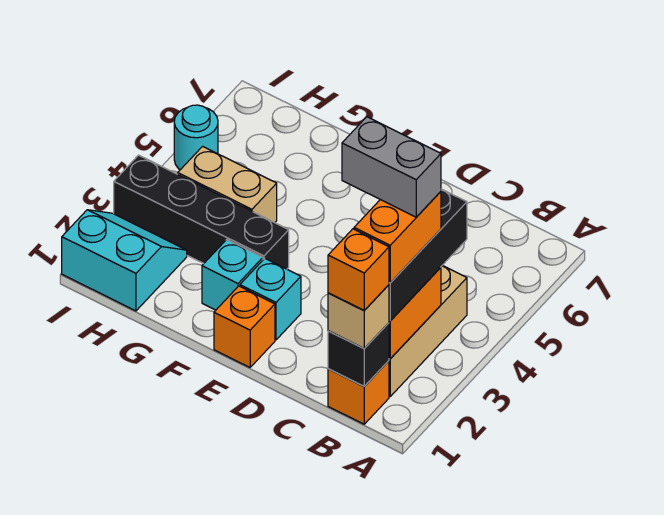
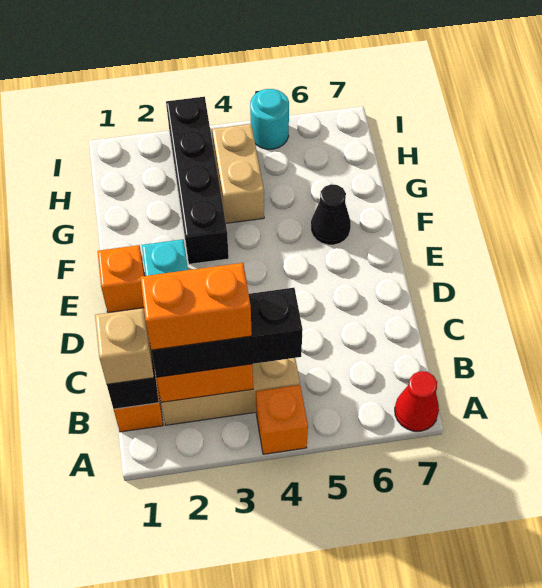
none -> red 1x1 cone [395,371,439,431]
orange 1x1 brick [328,229,389,310] -> orange 1x1 brick moved to [256,385,308,454]
grey 1x2 brick [342,117,441,217] -> none
cyan 1x1 brick [202,240,263,310] -> none
none -> black 1x1 cone [311,184,351,245]
cyan 2x2 slope [62,210,187,311] -> none

